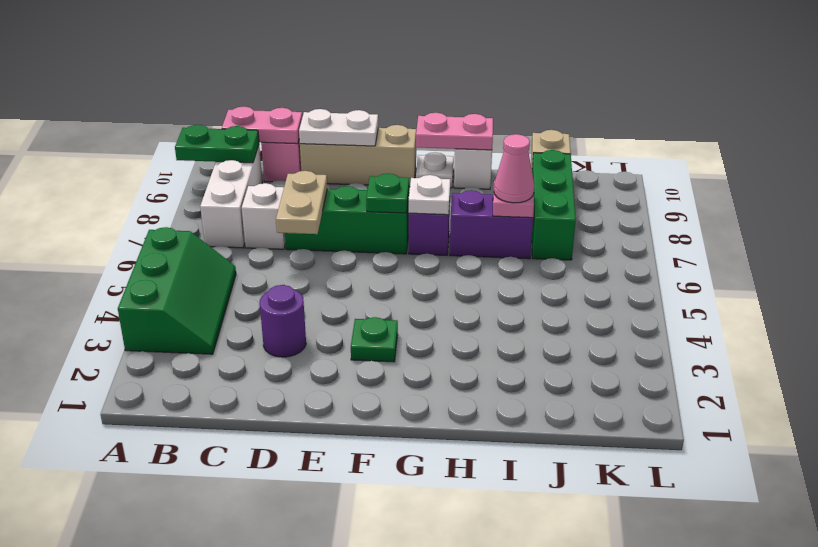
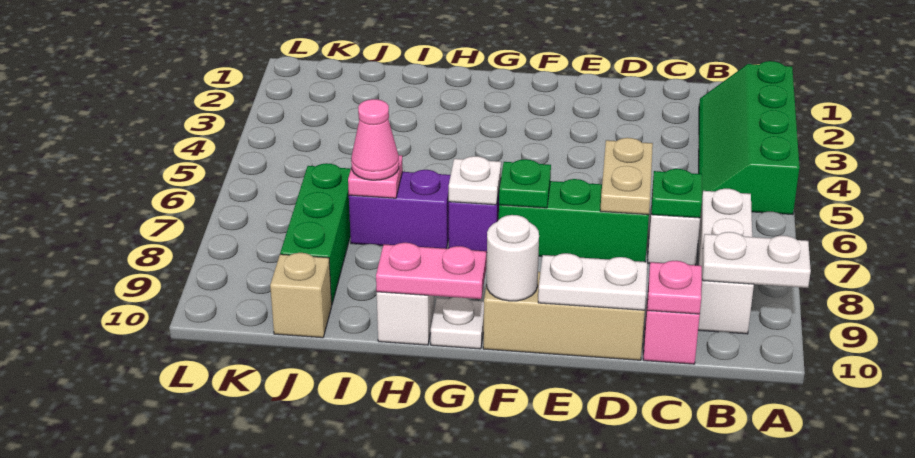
green 2x3 slope [118,227,236,354] -> green 2x4 slope [699,61,799,215]
green 1x2 plate [175,125,259,163] -> white 1x2 plate [703,232,811,288]
pink 1x2 plate [222,106,302,144] -> pink 1x1 plate [647,261,702,314]
purple 1x1 round brick [260,285,306,357] -> none
green 1x1 plate [351,317,398,362] -> green 1x1 plate moved to [651,169,702,218]
none -> white 1x1 round brick [487,215,539,301]

